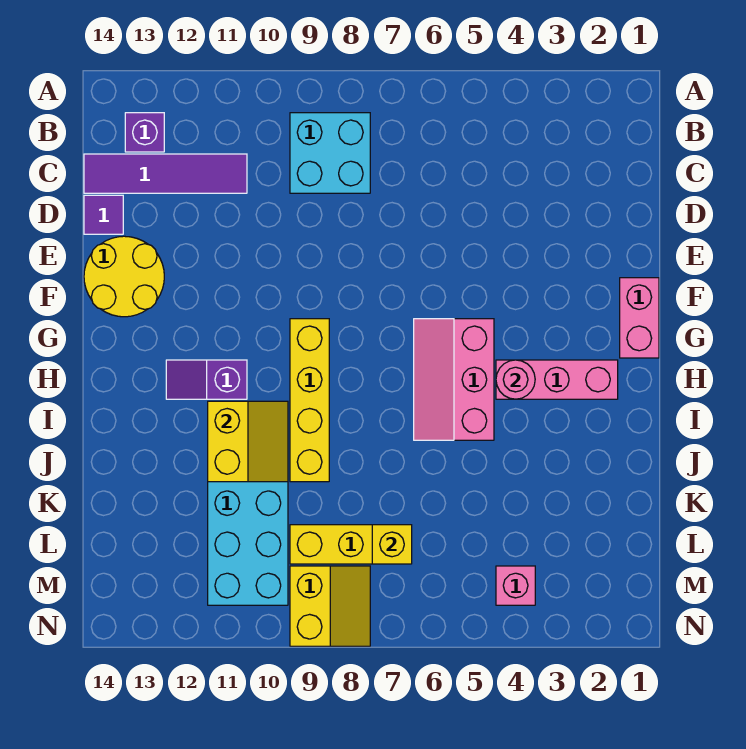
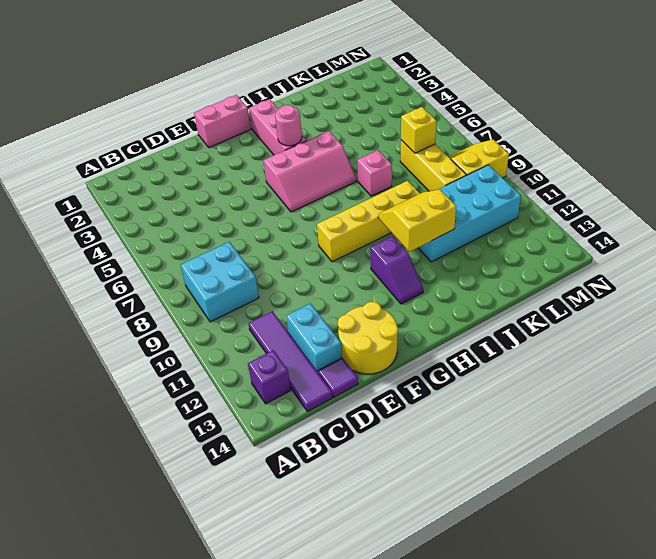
none -> cyan 1x2 brick [286,303,342,372]
pink 1x1 brick [496,566,535,605] -> pink 1x1 brick moved to [357,150,392,196]

